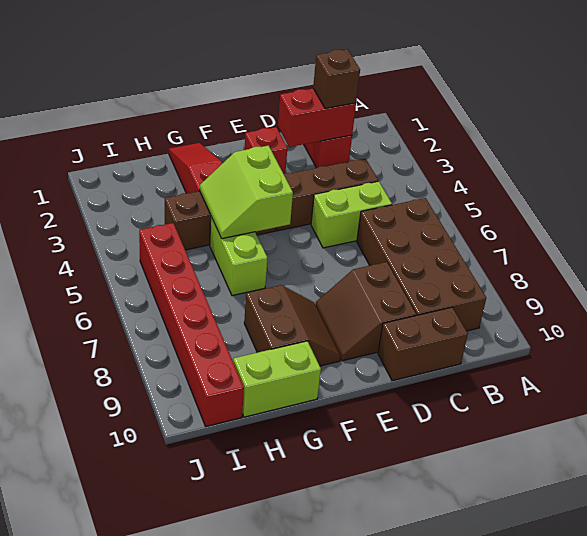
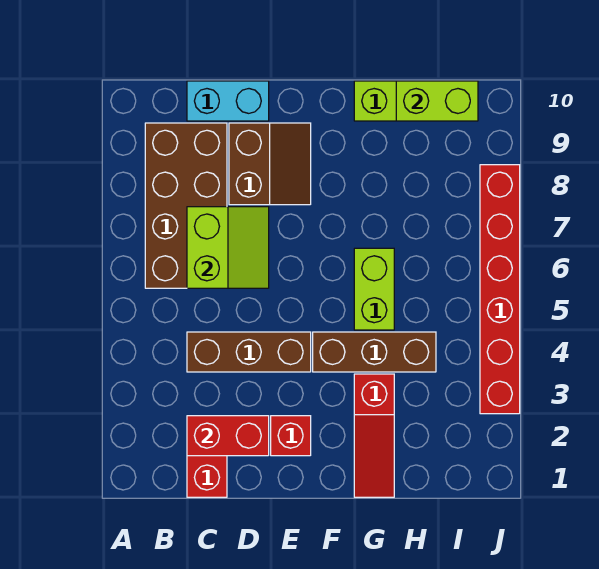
brown 1x1 brick [313,49,360,109] -> none
lime 1x2 brick [311,181,392,248] -> lime 1x2 brick moved to [396,81,478,121]
brown 1x2 brick [378,307,468,381] -> cyan 1x2 brick [187,81,269,121]
lime 2x2 slope [200,146,293,239] -> lime 2x2 slope moved to [187,207,269,288]
brown 2x2 slope [244,285,341,366] -> none
red 1x6 brick [139,223,244,426] -> red 1x6 brick moved to [480,165,520,414]

